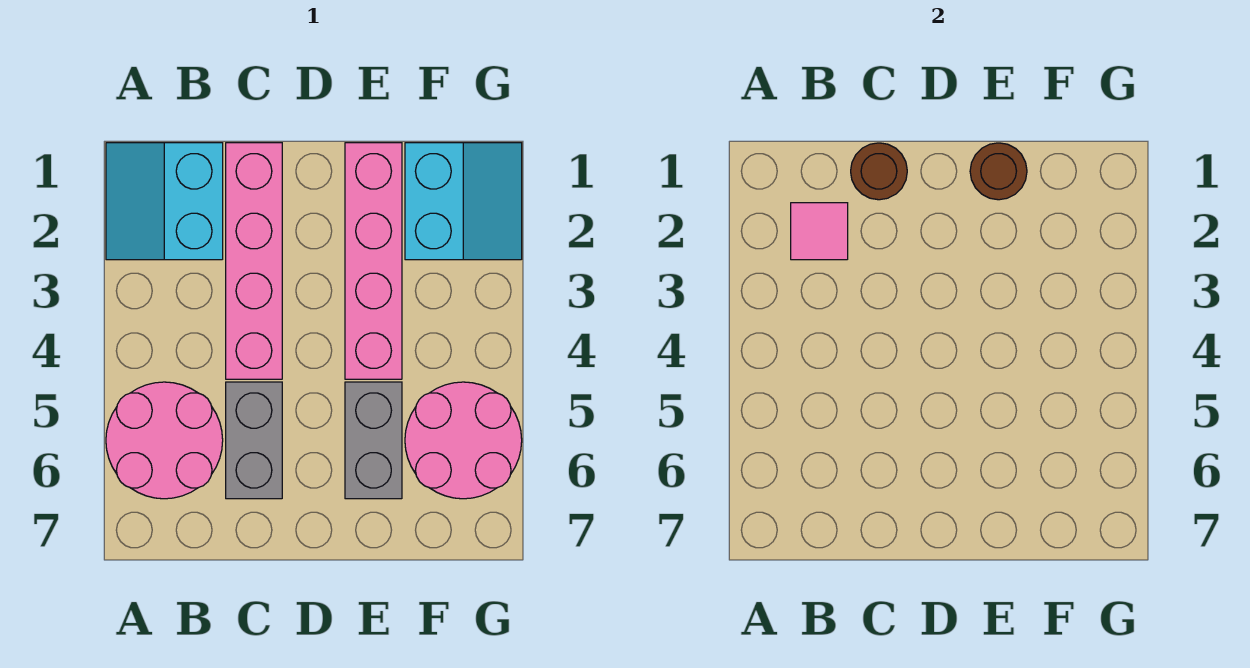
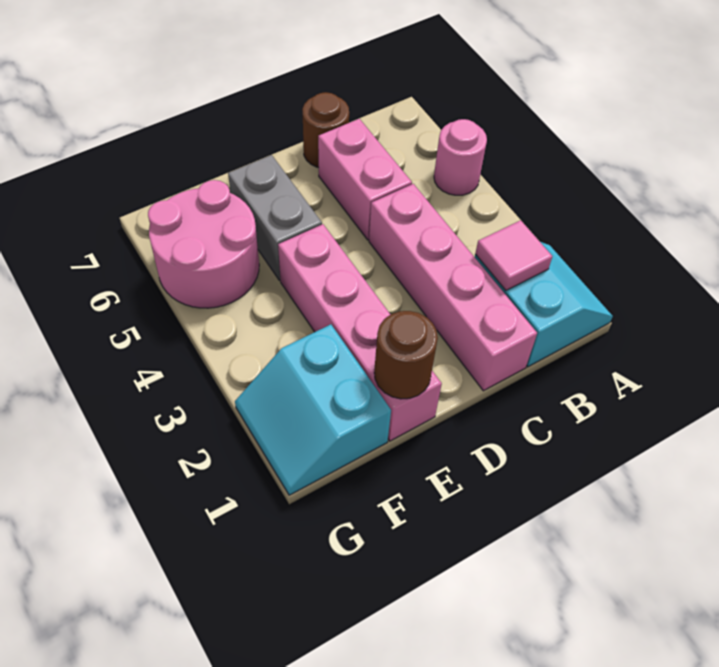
pink 2x2 round brick [106,382,223,499] -> pink 1x1 round brick [434,119,487,195]
brown 1x1 round brick [851,143,907,200] -> brown 1x1 round brick moved to [302,92,349,168]
grey 1x2 brick [226,382,282,499] -> pink 1x2 brick [318,119,412,240]

